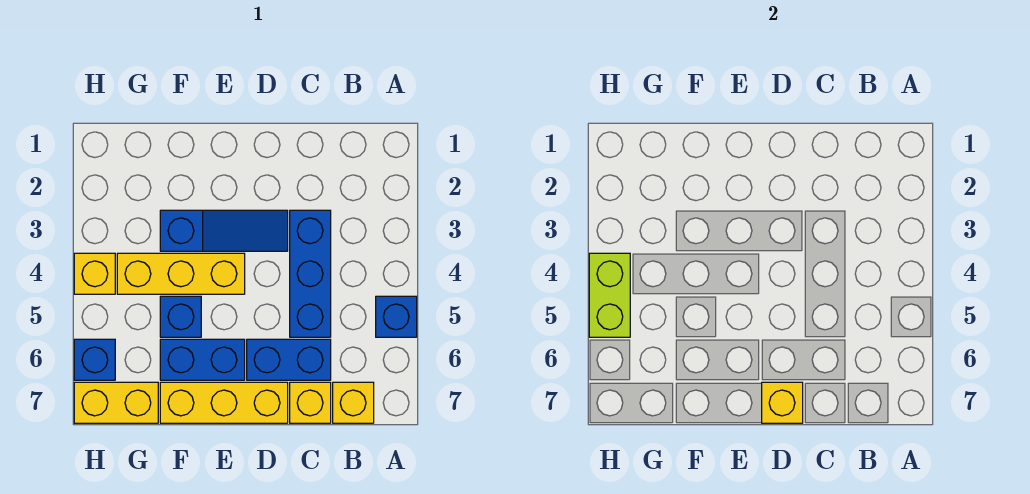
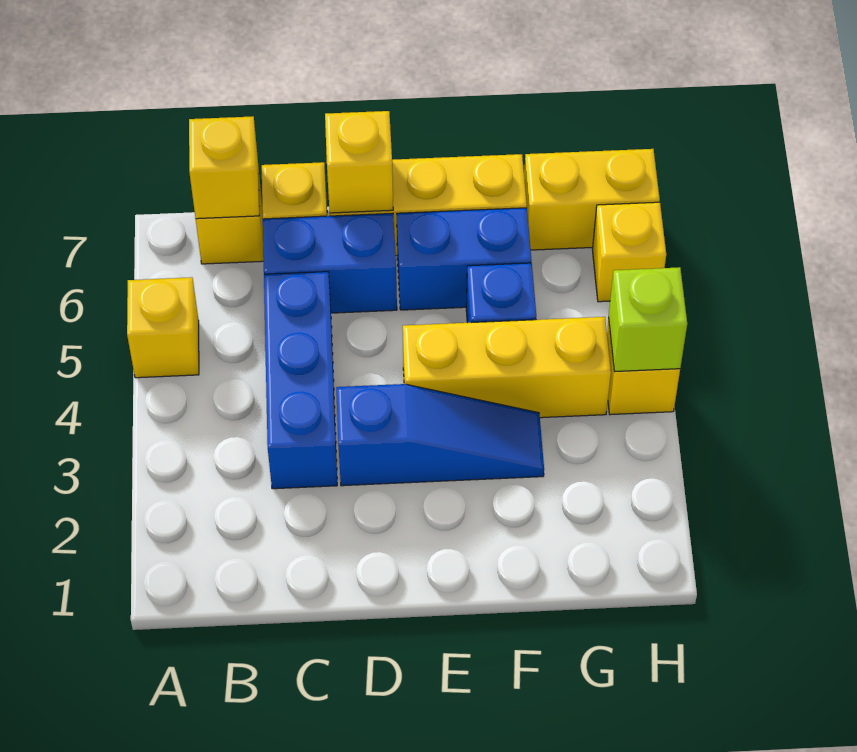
blue 1x1 brick [376,296,417,337] -> yellow 1x1 brick [127,277,199,378]
none -> yellow 1x1 brick [189,116,259,219]
blue 1x3 slope [160,210,288,251] -> blue 1x3 slope turned to [336,384,544,486]
lime 1x2 brick [589,253,630,337] -> lime 1x1 brick [609,267,687,372]
blue 1x1 brick [74,339,115,380] -> yellow 1x1 brick [593,202,666,302]

